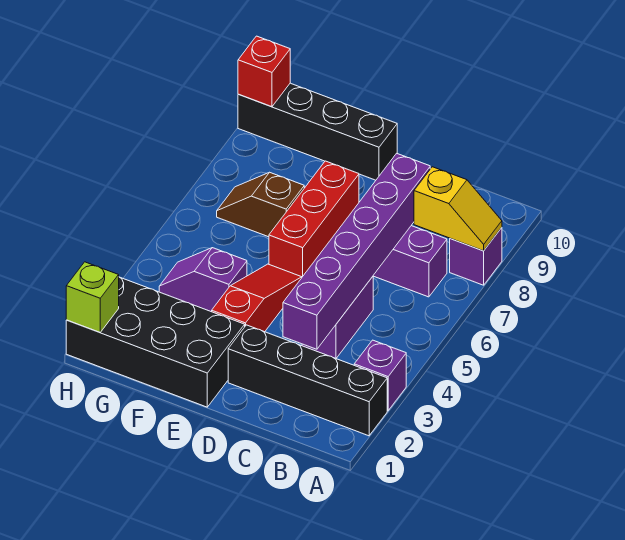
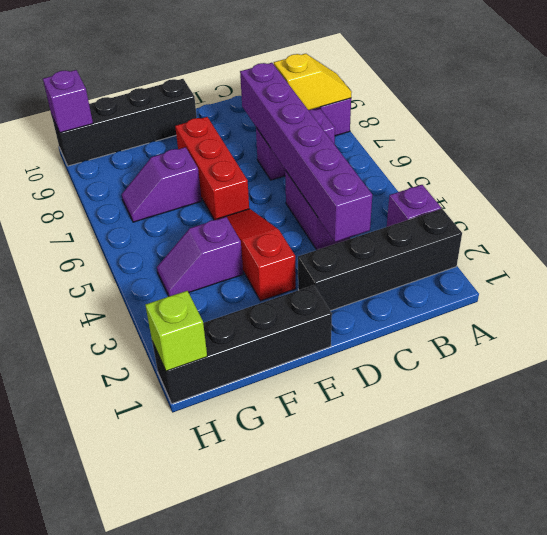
black 2x4 brick [66,277,245,407] -> black 1x4 brick [152,285,332,404]
brown 1x2 slope [217,172,304,237] -> purple 1x2 slope [122,147,202,222]
red 1x1 brick [238,36,290,107] -> purple 1x1 brick [43,70,93,133]

